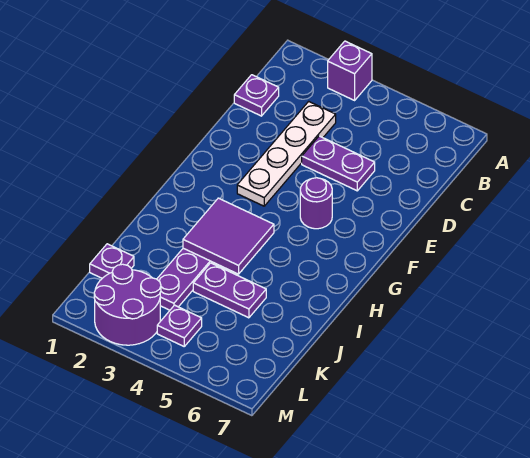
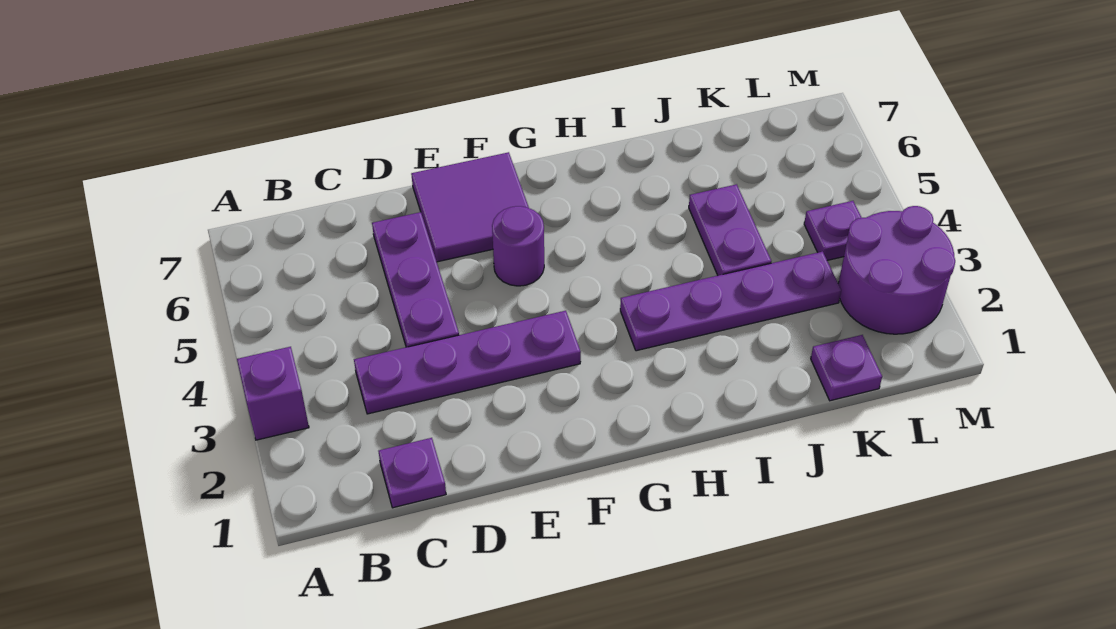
white 1x4 plate [237,101,336,206] -> purple 1x4 plate [354,311,581,414]
purple 1x2 plate [302,136,375,191] -> purple 1x3 plate [372,212,459,347]
purple 2x2 tile [183,198,274,274] -> purple 2x2 tile moved to [411,152,529,262]

